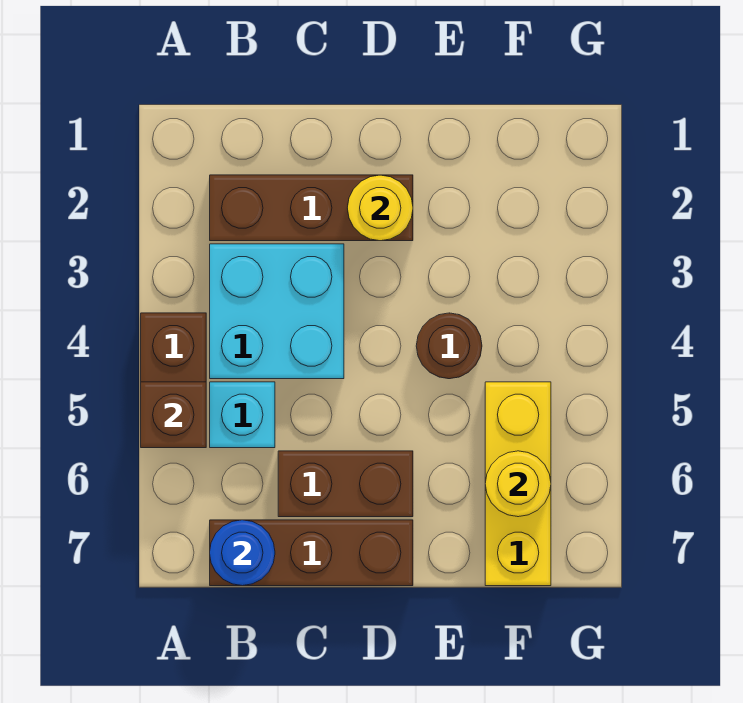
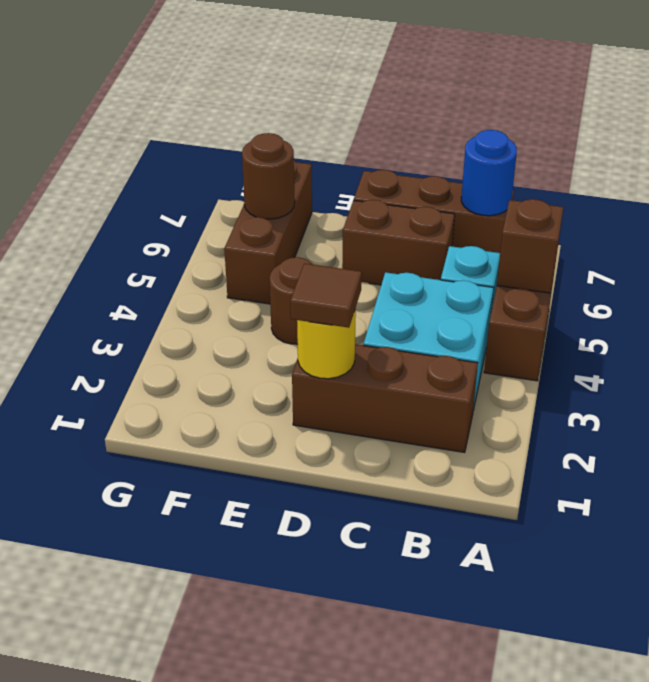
none -> brown 1x1 tile [290,263,362,328]
yellow 1x3 brick [485,382,551,586] -> brown 1x3 brick [224,161,312,304]
yellow 1x1 round brick [485,451,551,517] -> brown 1x1 round brick [242,133,295,219]

